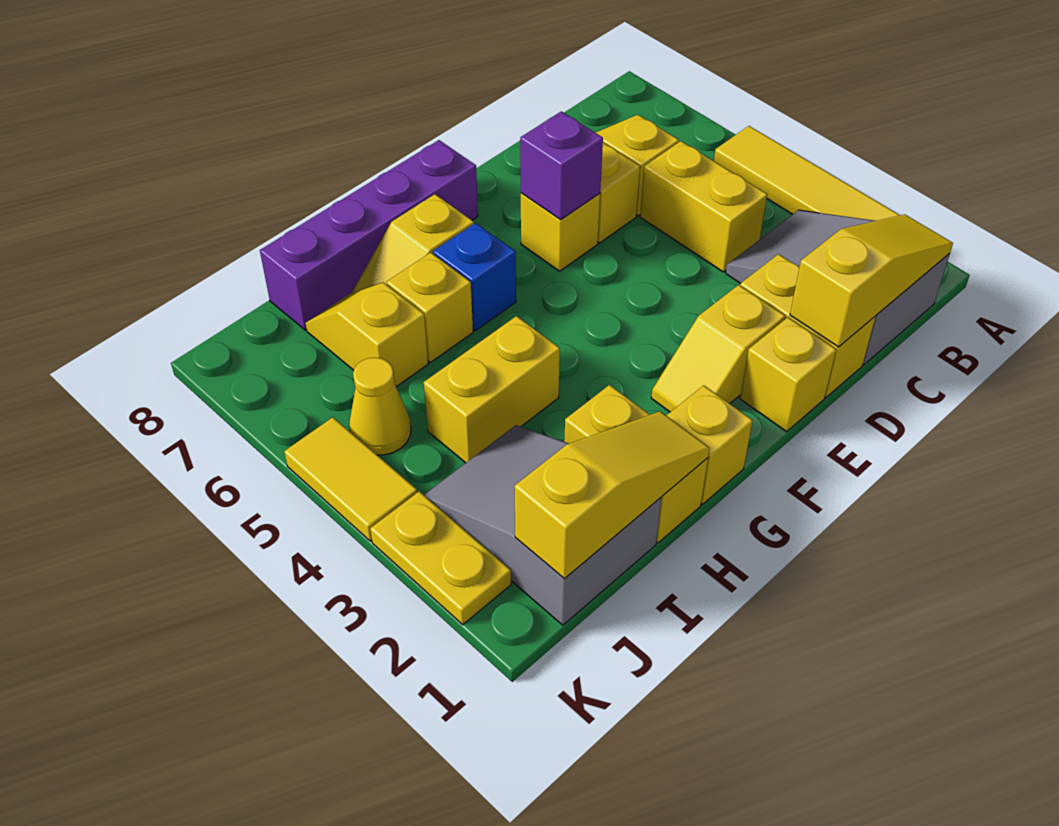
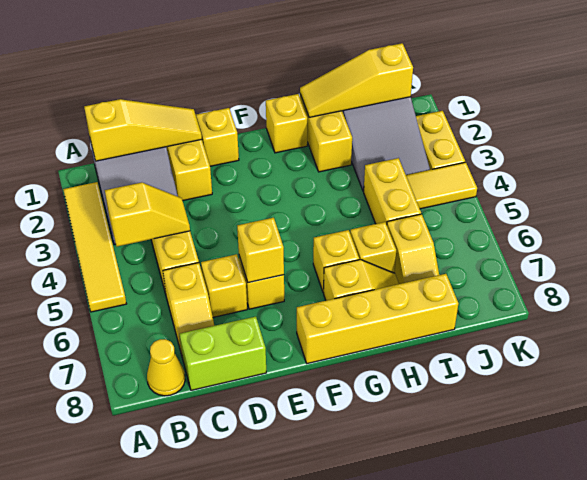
yellow 1x3 slope [790,214,953,347] -> yellow 1x3 slope turned to [84,99,202,161]
none -> lime 1x2 brick [180,317,266,390]
yellow 1x2 slope [651,285,785,412] -> yellow 1x2 slope moved to [105,182,190,246]
purple 1x1 brick [520,111,603,220] -> yellow 1x1 brick [237,218,284,283]
purple 1x4 brick [260,140,478,330] -> yellow 1x4 brick [297,274,458,364]
blue 1x1 brick [433,223,516,331] -> yellow 1x1 brick [313,230,359,293]
yellow 1x2 brick [424,316,560,463] -> yellow 1x2 brick turned to [364,158,421,225]
yellow 1x1 cone [349,358,411,455] -> yellow 1x1 cone moved to [147,339,185,396]
yellow 1x2 tile [284,417,417,541] -> yellow 1x2 tile turned to [406,162,477,209]

